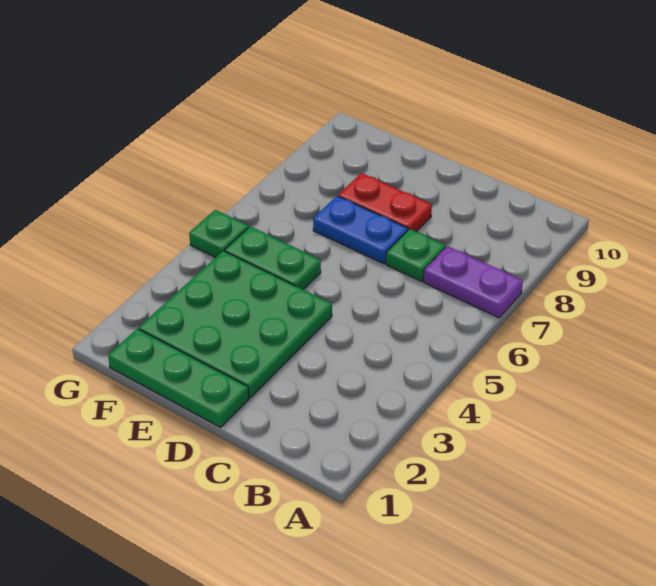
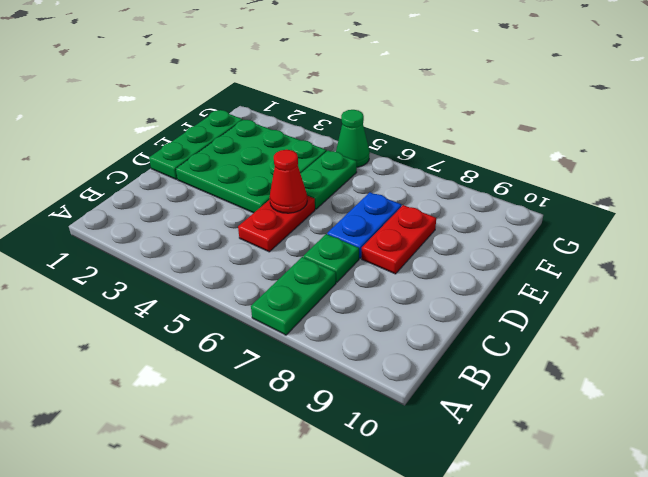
purple 1x2 plate [424,246,523,318] -> green 1x2 plate [251,257,336,335]
none -> red 1x2 plate [238,196,315,252]
none -> red 1x1 cone [270,150,307,213]
green 1x1 plate [189,210,249,258] -> green 1x1 cone [336,110,370,167]

